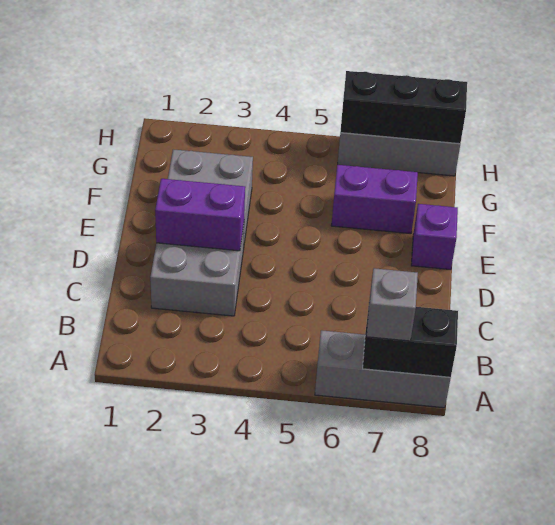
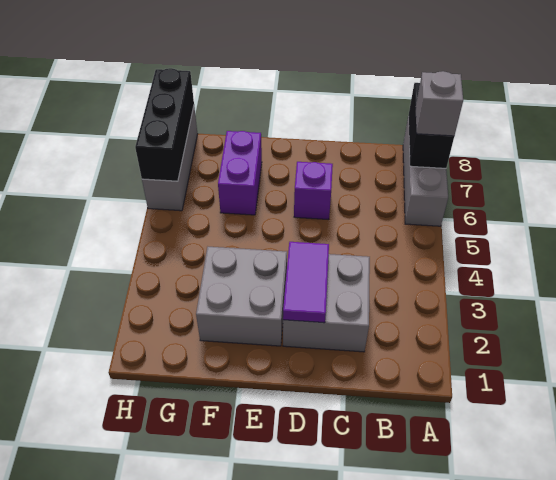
purple 1x2 brick [155,179,245,251] -> purple 1x2 tile [283,242,329,323]
purple 1x1 brick [411,204,458,270] -> purple 1x1 brick moved to [294,162,333,220]

